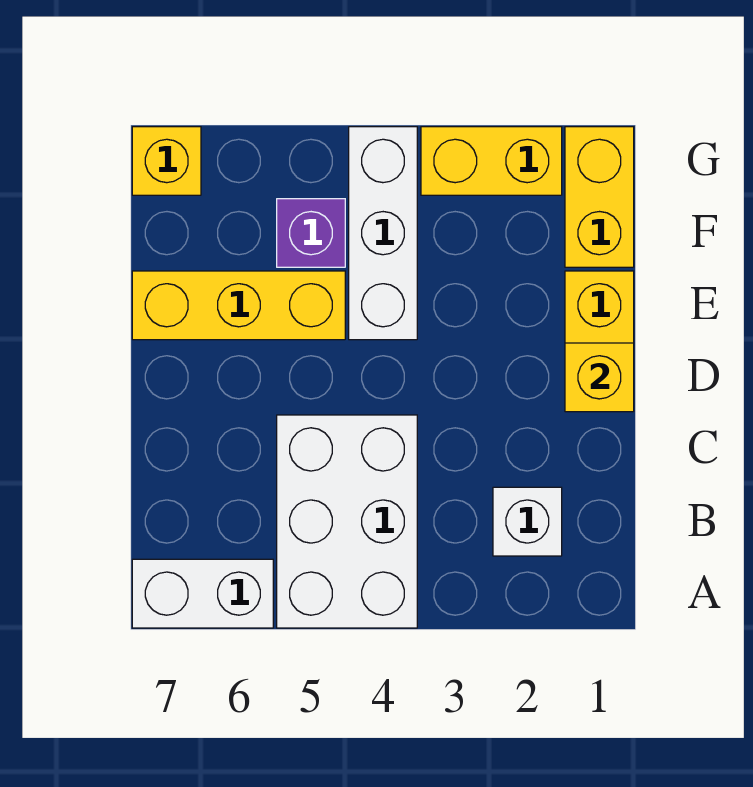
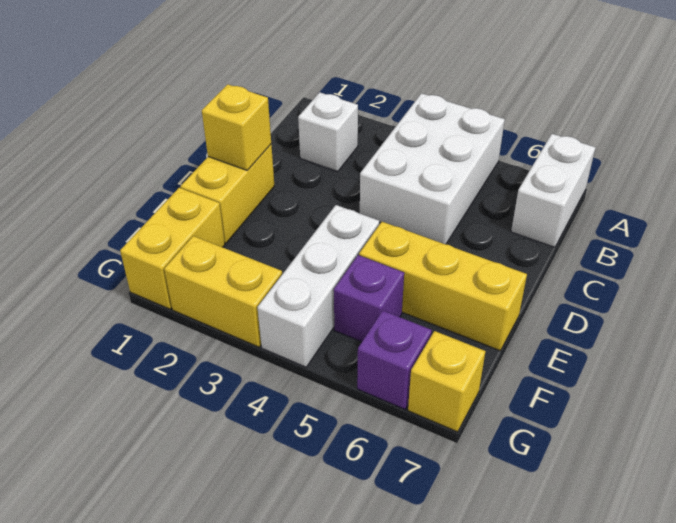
white 1x2 brick [132,559,273,628] -> white 1x2 brick turned to [511,134,596,247]
none -> purple 1x1 brick [357,311,432,409]

